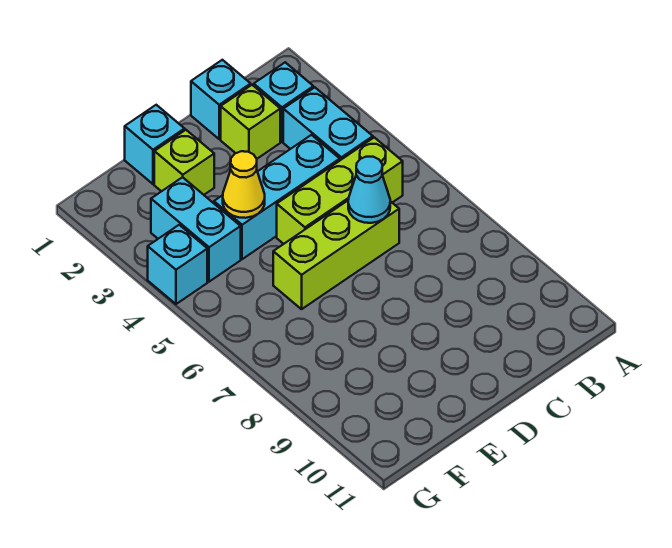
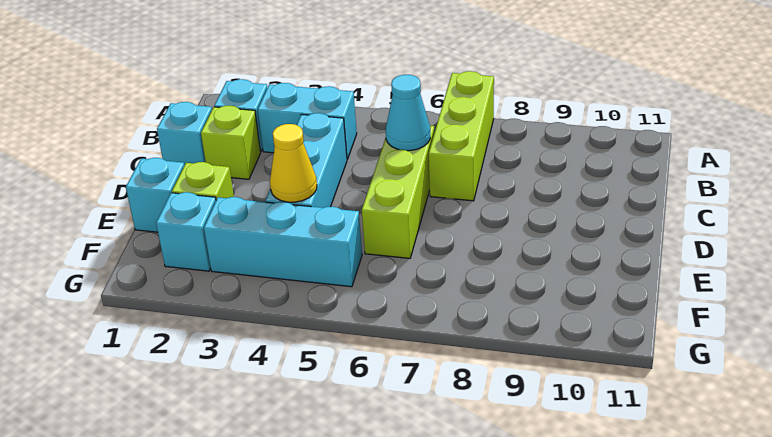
lime 1x3 brick [277,137,403,244] -> lime 1x3 brick moved to [429,71,494,201]
cyan 1x2 brick [151,177,241,282] -> cyan 1x3 brick [204,197,362,287]
cyan 1x1 brick [148,225,207,304] -> cyan 1x1 brick moved to [156,192,216,271]

